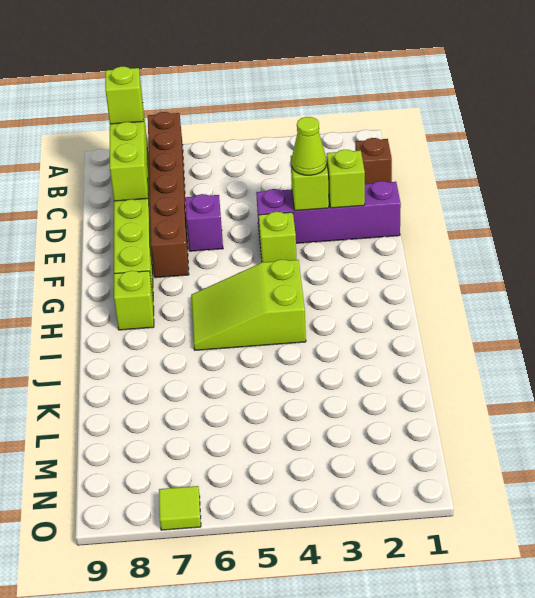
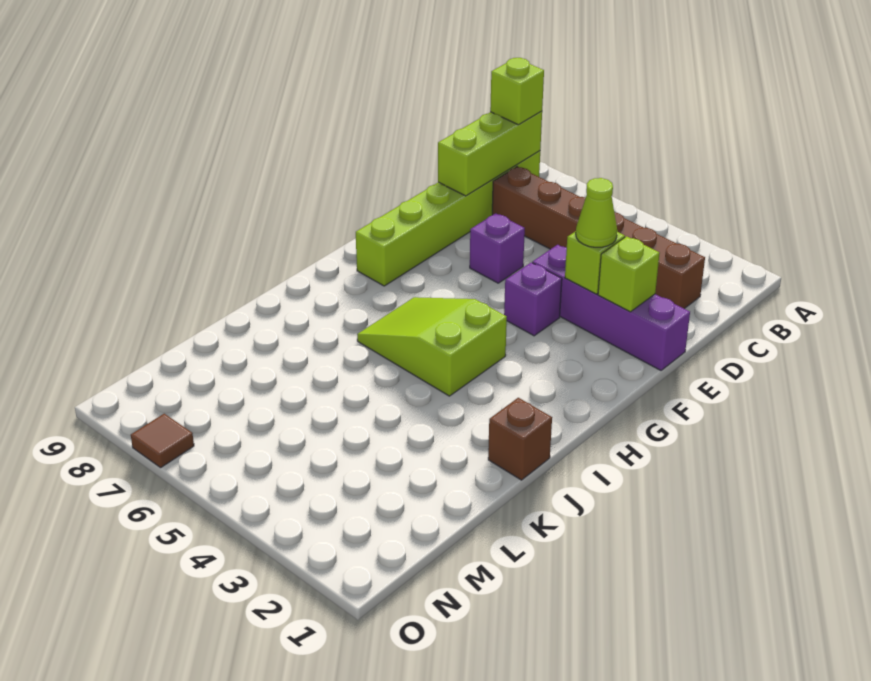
brown 1x6 brick [148,112,189,278] -> brown 1x6 brick turned to [492,167,705,309]
brown 1x1 brick [355,138,392,184] -> brown 1x1 brick moved to [488,398,552,480]
lime 1x1 brick [259,212,297,262] -> purple 1x1 brick [504,262,562,336]
lime 1x1 brick [114,271,154,330] -> none
lime 1x1 tile [159,486,201,530] -> brown 1x1 tile [131,414,194,468]

